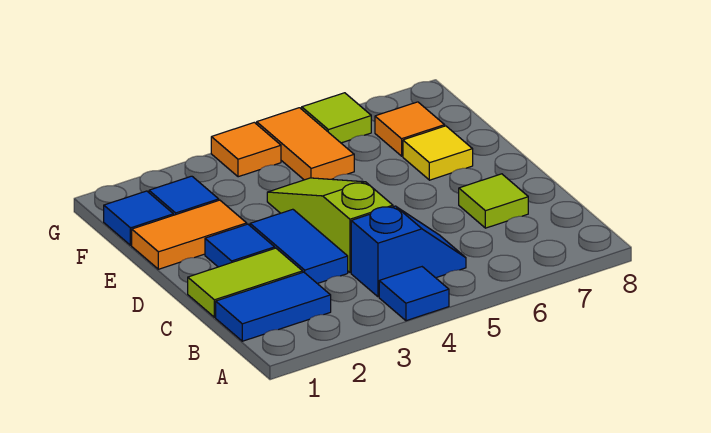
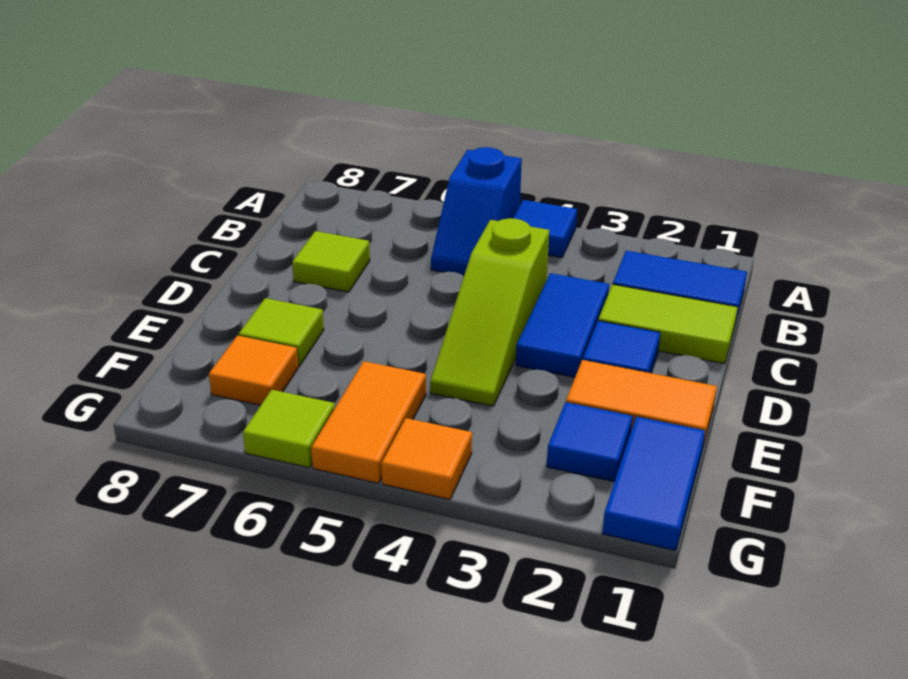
blue 1x2 slope [351,206,466,297] -> blue 1x2 slope turned to [431,147,522,276]
yellow 1x1 tile [403,126,473,180] -> lime 1x1 tile [239,298,324,366]
blue 1x1 tile [104,191,173,245] -> blue 1x2 tile [602,417,705,551]

